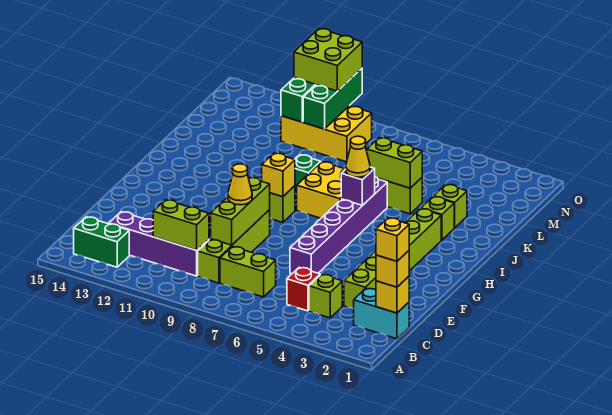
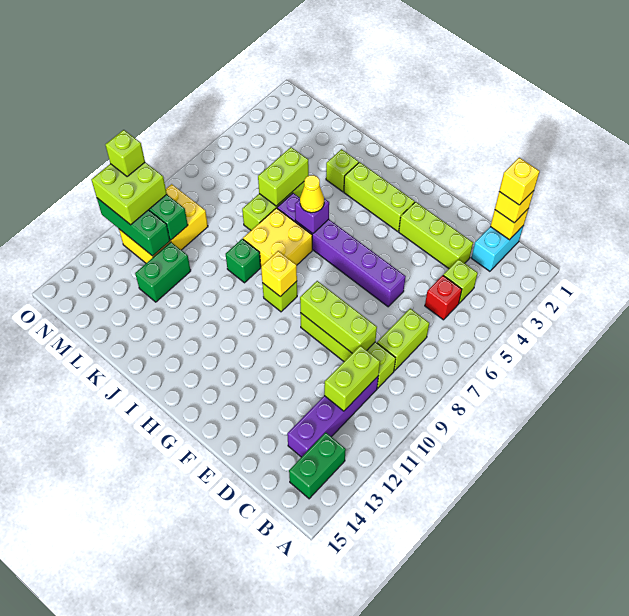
yellow 1x1 cone [228,164,252,205] -> none
lime 1x1 brick [434,184,467,228] -> lime 1x1 brick moved to [105,130,145,177]
none -> green 1x2 brick [135,242,191,302]

